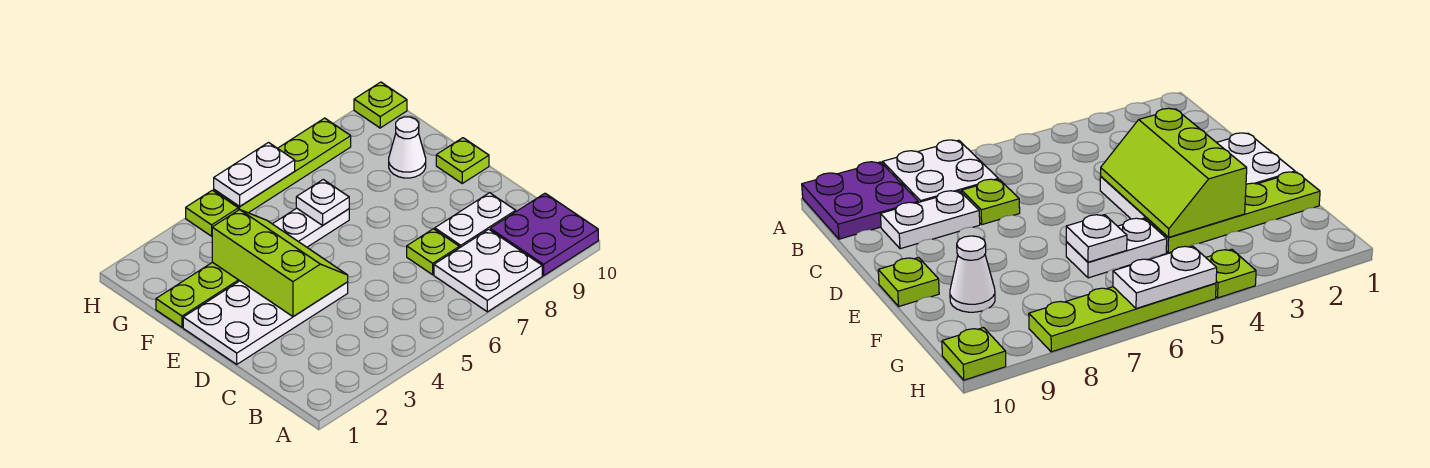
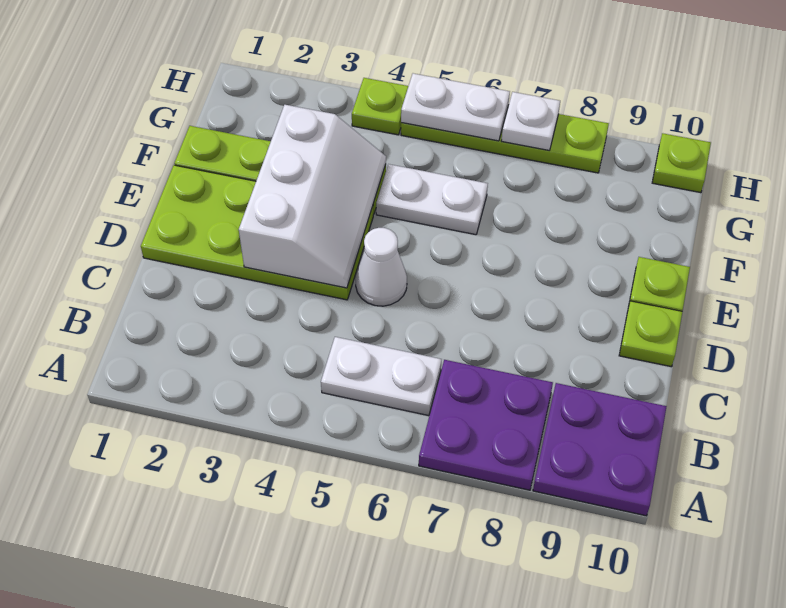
white 2x2 plate [434,229,542,312] -> purple 2x2 plate [419,360,553,490]
lime 1x1 plate [407,229,459,275] -> lime 1x1 plate moved to [619,301,682,367]
white 1x2 plate [435,193,516,248] -> white 1x2 plate moved to [321,337,442,416]
white 2x4 plate [183,281,348,364] -> lime 2x4 plate [141,165,373,300]
lime 2x3 slope [212,210,348,317] -> white 2x3 slope [239,105,386,288]
white 1x1 plate [296,180,349,225] -> white 1x1 plate moved to [501,92,560,150]
white 1x1 cone [389,117,426,178] -> white 1x1 cone moved to [356,228,407,306]

